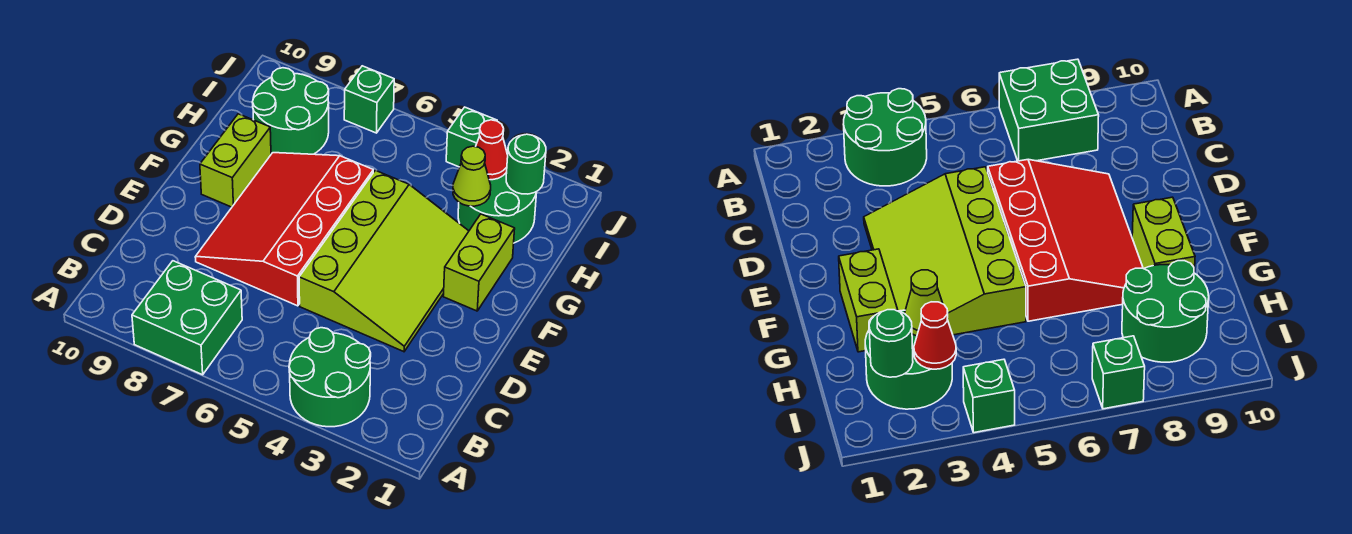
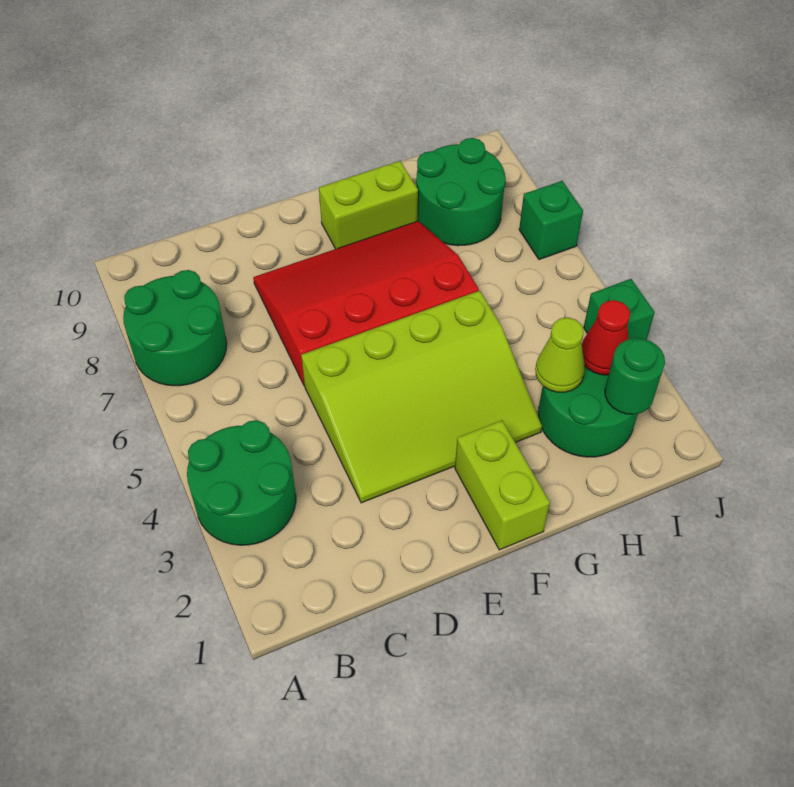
green 2x2 brick [132,261,242,375] -> green 2x2 round brick [123,270,227,386]
lime 1x2 brick [443,214,515,311] -> lime 1x2 brick turned to [455,420,550,550]

